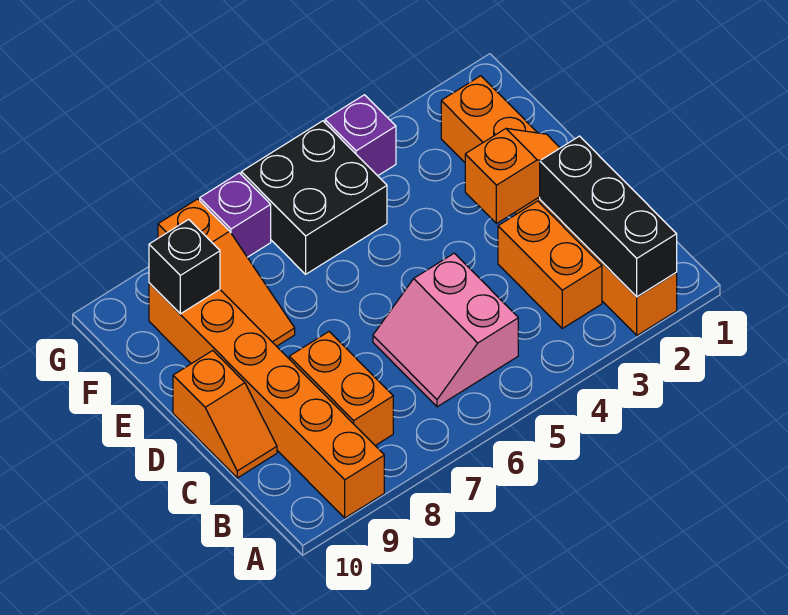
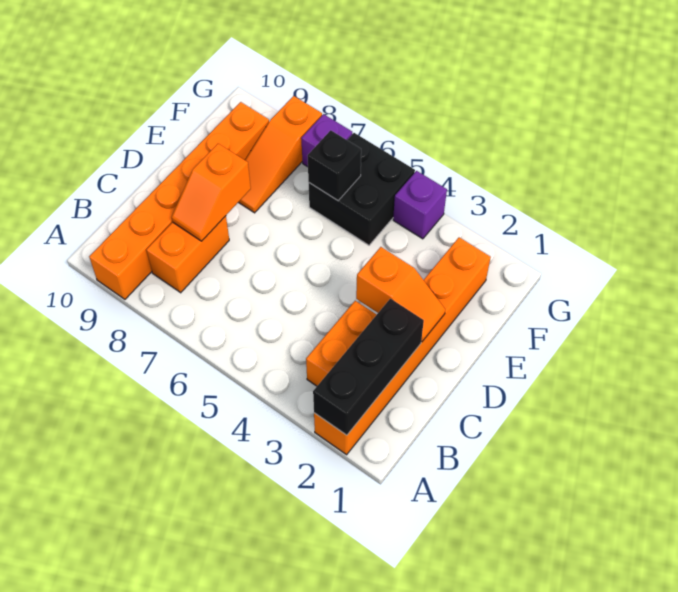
pink 2x2 slope [373,253,518,407] -> none
orange 1x2 slope [173,351,277,478] -> orange 1x2 slope moved to [172,144,251,241]
black 1x1 brick [149,219,220,314] -> black 1x1 brick moved to [308,130,361,200]

